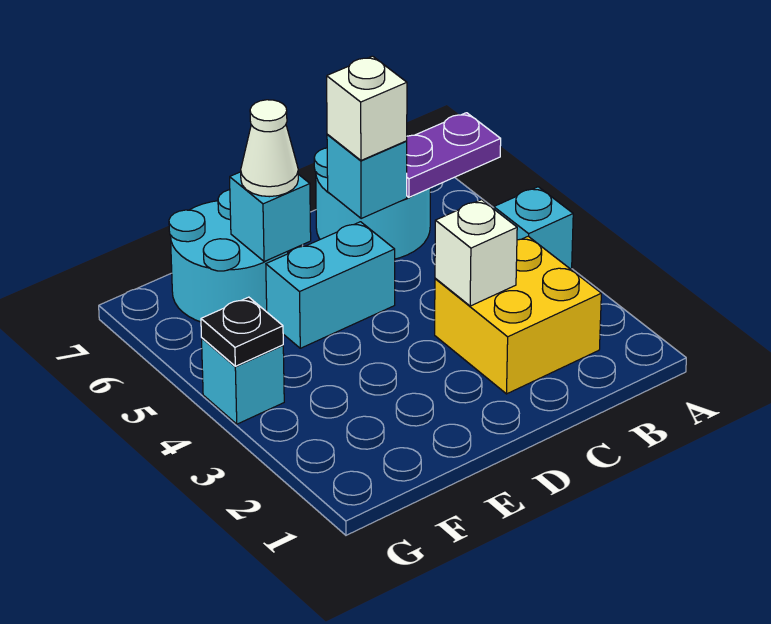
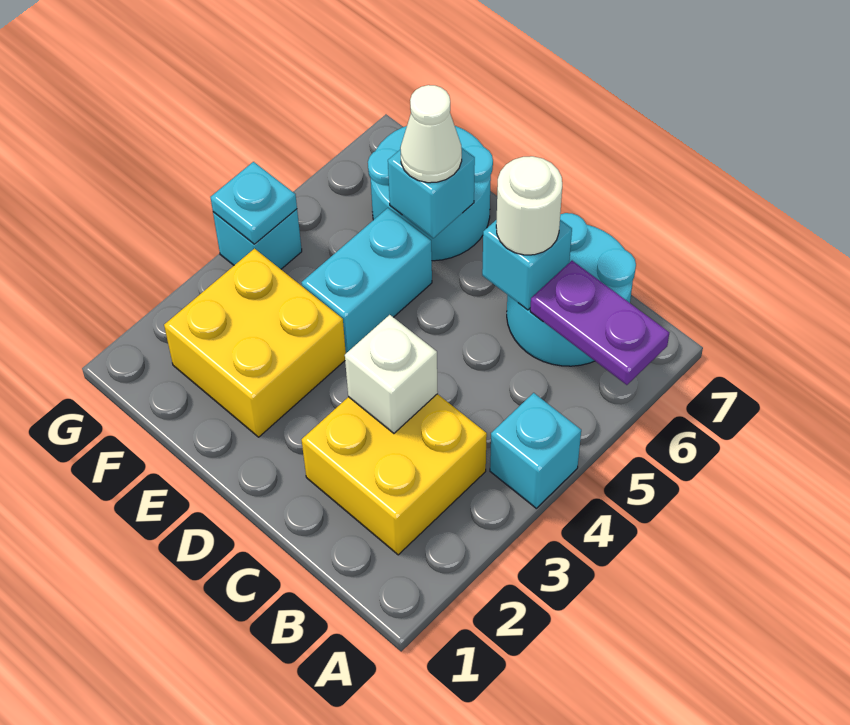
white 1x1 brick [327,56,407,160] -> white 1x1 round brick [496,156,562,255]
cyan 1x2 brick [266,222,395,348] -> cyan 1x2 brick turned to [301,208,432,353]
none -> yellow 2x2 brick [164,249,346,437]
black 1x1 plate [201,297,283,366] -> cyan 1x1 plate [210,162,297,244]

